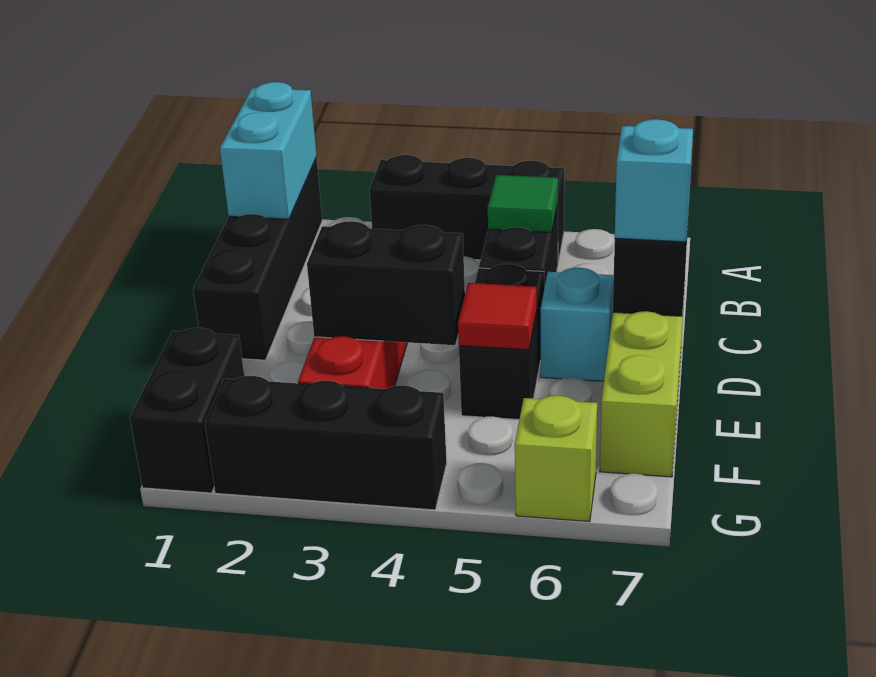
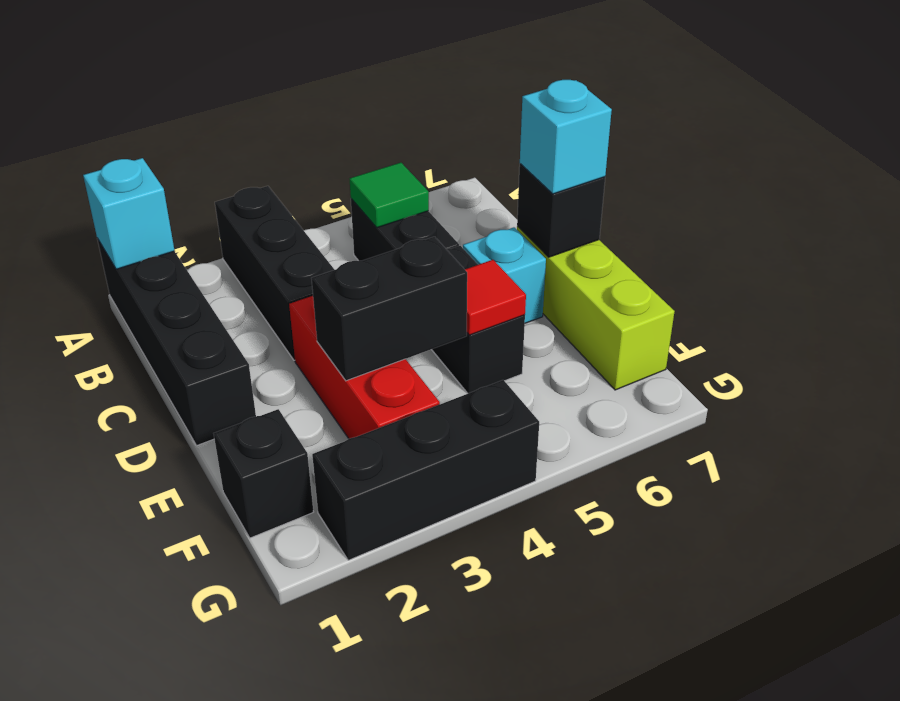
cyan 1x2 brick [220,82,317,219] -> cyan 1x1 brick [83,158,175,269]
black 1x3 brick [369,155,564,262] -> black 1x3 brick turned to [215,186,335,360]
black 1x2 brick [130,328,244,493] -> black 1x1 brick [214,409,313,538]
lime 1x1 brick [515,395,597,522] -> none

